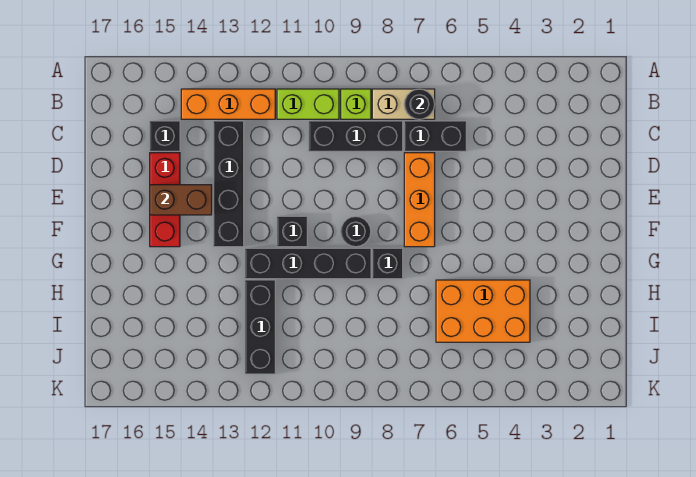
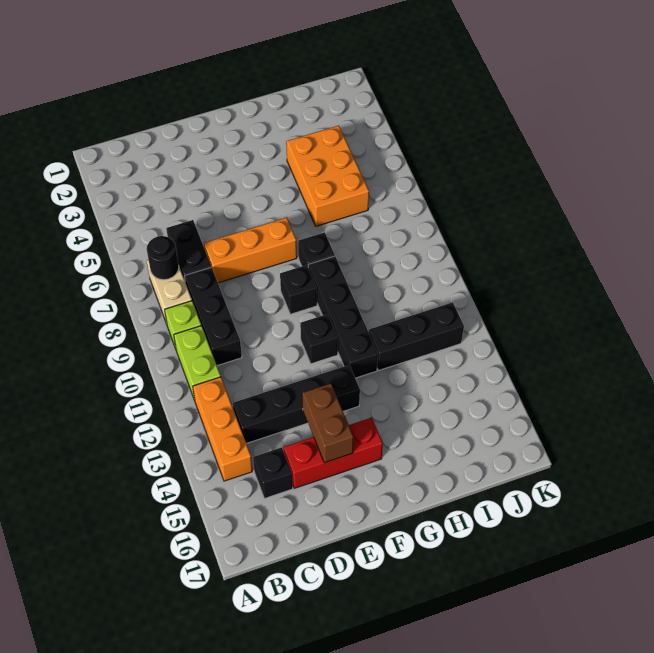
black 1x1 round brick [341,216,371,247] -> black 1x1 brick [280,265,317,314]

